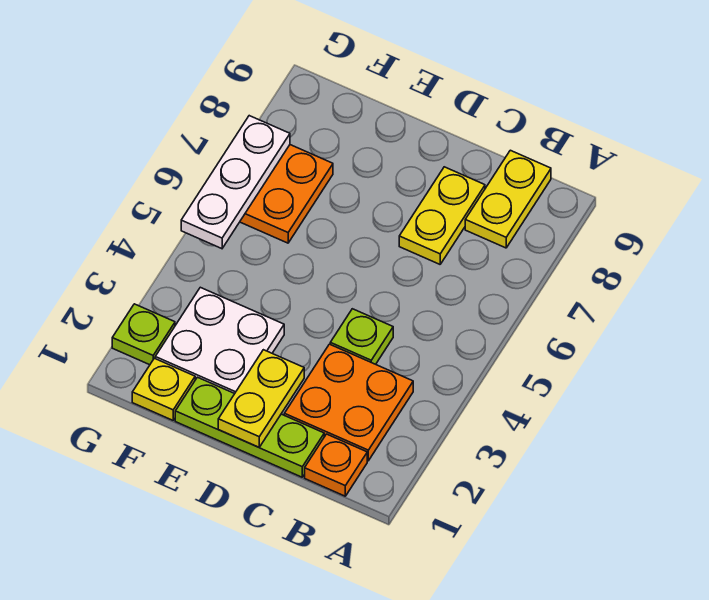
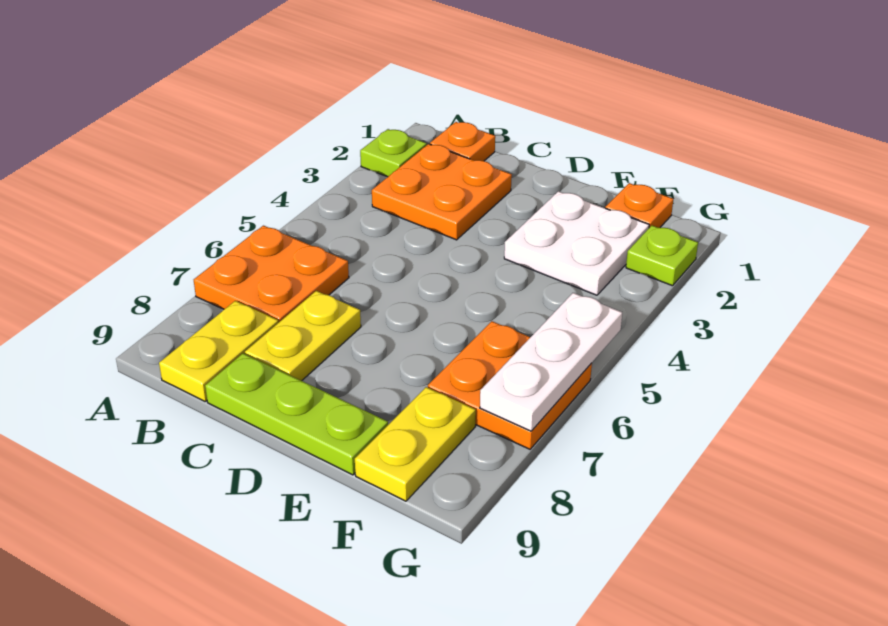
none -> orange 2x2 plate [194,226,349,322]
lime 1x3 plate [175,377,324,477] -> lime 1x3 plate moved to [205,354,388,475]
lime 1x1 plate [330,309,393,364] -> lime 1x1 plate moved to [360,129,427,177]
yellow 1x2 plate [218,350,304,447] -> yellow 1x2 plate moved to [355,387,476,501]
yellow 1x1 plate [132,358,195,420] -> orange 1x1 plate [605,183,673,228]

